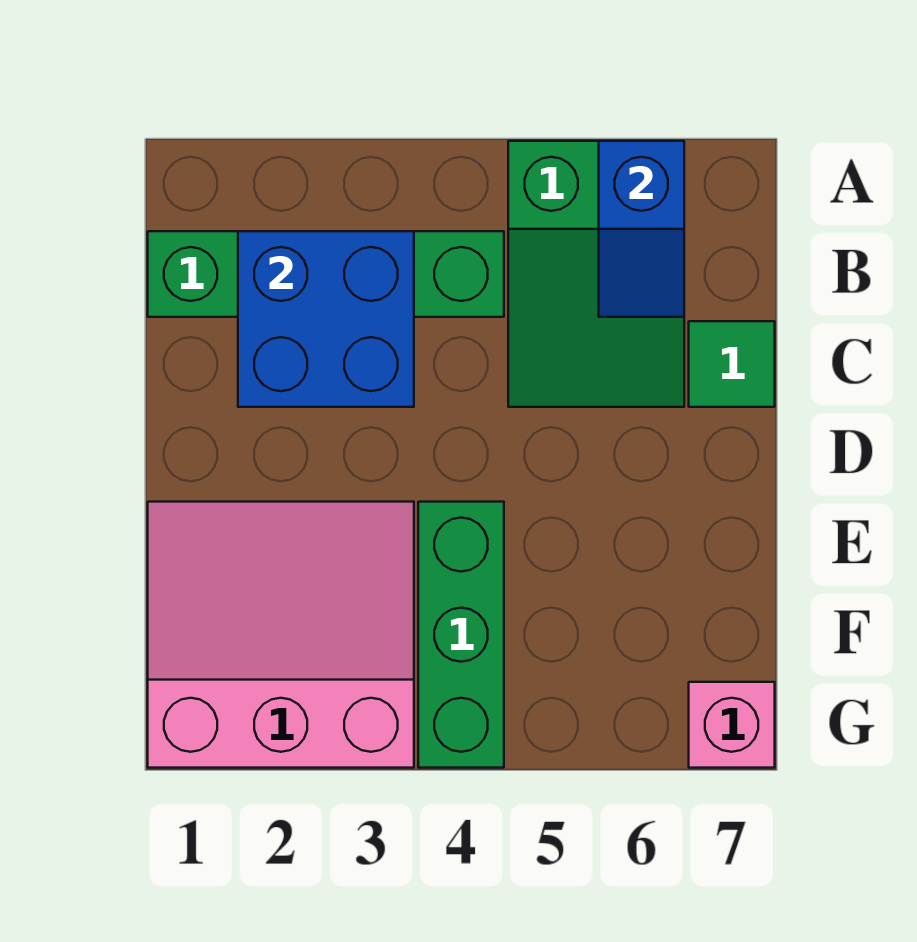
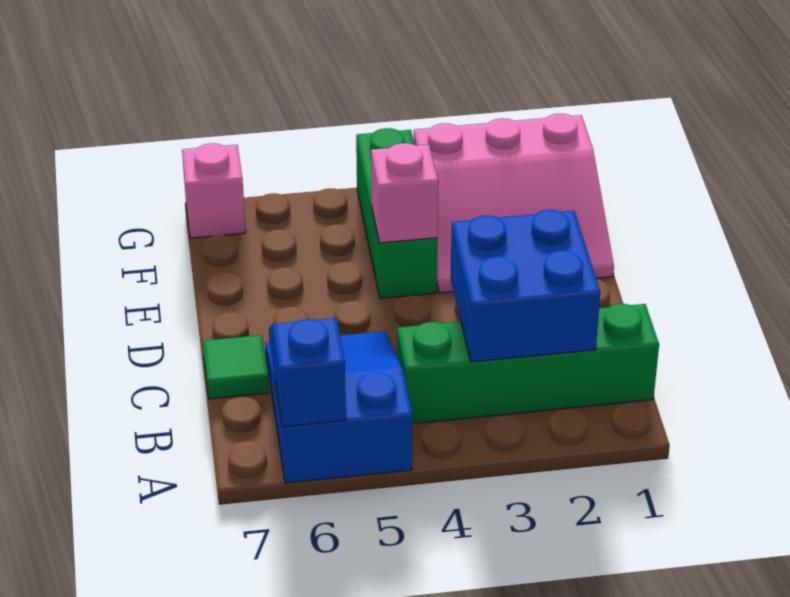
green 2x3 slope [508,141,684,407] -> blue 2x3 slope [265,331,413,483]
none -> pink 1x1 brick [371,143,438,243]

